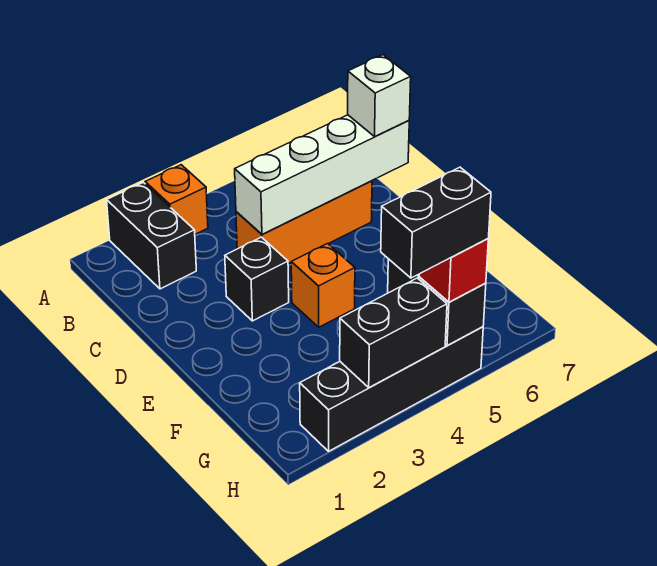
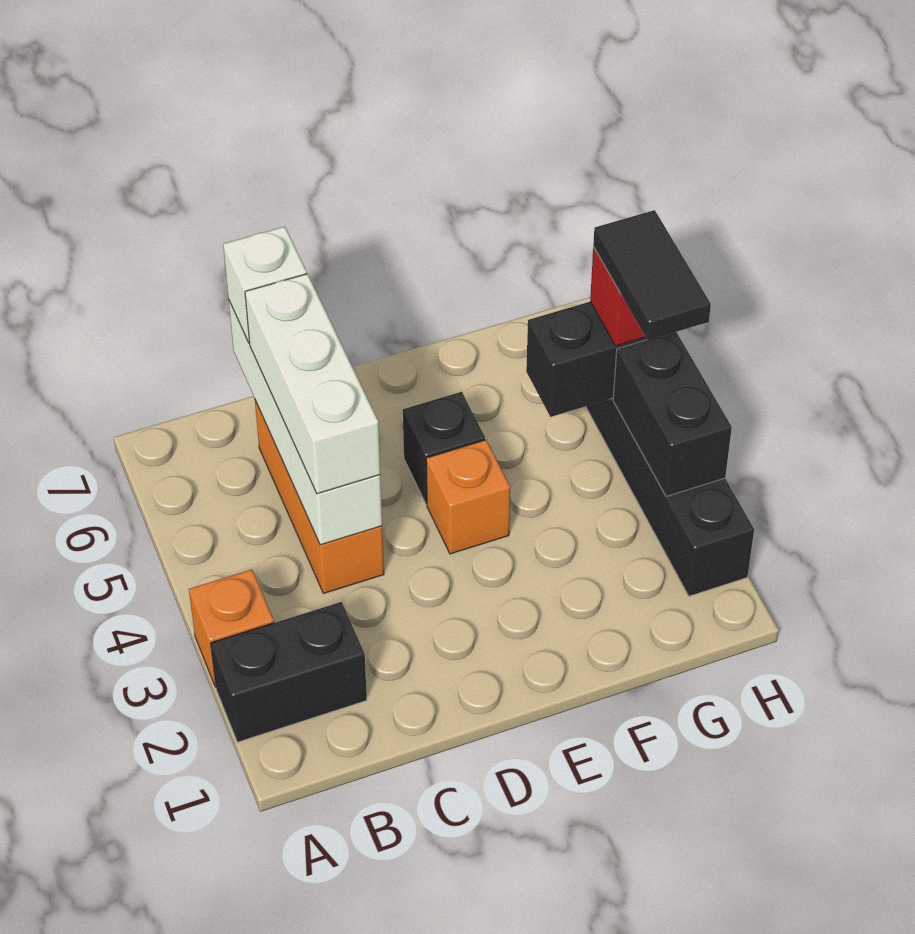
none -> white 1x3 brick [245,274,380,494]
black 1x1 brick [225,237,289,321] -> black 1x1 brick moved to [403,392,485,504]
black 1x2 brick [381,167,491,278] -> black 1x2 tile [593,210,711,340]

